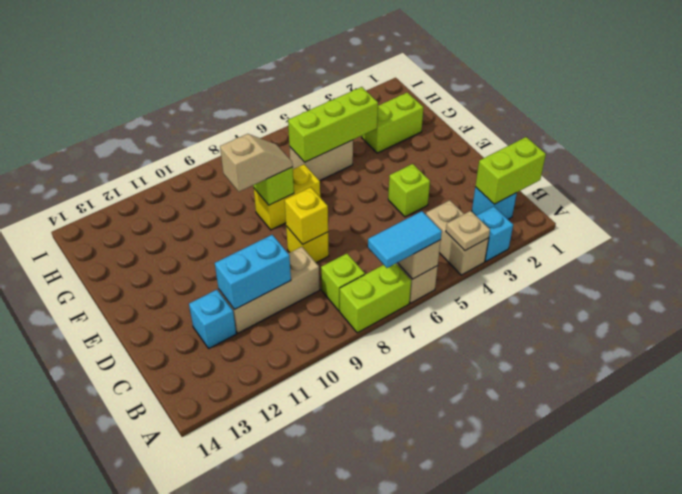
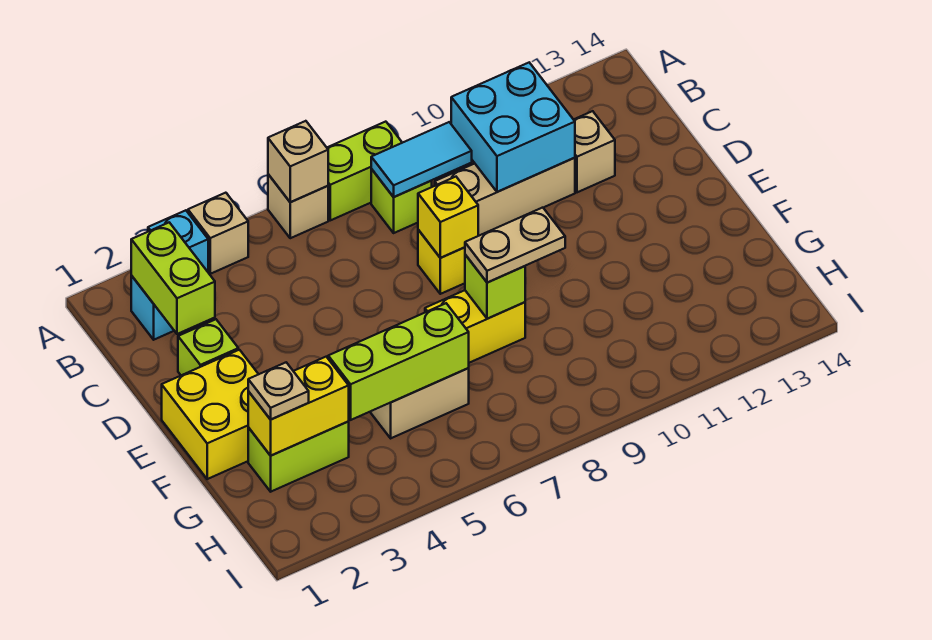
tan 1x2 brick [426,200,489,275] -> tan 1x1 brick [188,193,248,274]
tan 1x1 plate [446,211,490,251] -> tan 1x1 plate moved to [248,362,309,420]
cyan 1x2 tile [368,211,442,268] -> cyan 1x2 tile moved to [371,122,472,197]
lime 1x2 brick [475,137,546,204] -> lime 1x2 brick turned to [131,222,215,334]
cyan 1x2 brick [215,235,291,310] -> cyan 2x2 brick [451,63,575,192]
cyan 1x1 brick [189,290,236,348] -> tan 1x1 brick [574,111,615,192]
lime 1x1 brick [388,164,430,217] -> lime 1x1 brick moved to [178,319,238,375]
none -> yellow 2x2 brick [162,350,259,479]
tan 1x2 slope [220,134,293,192] -> tan 1x2 plate [465,208,565,282]
none -> yellow 1x2 brick [248,357,349,456]

